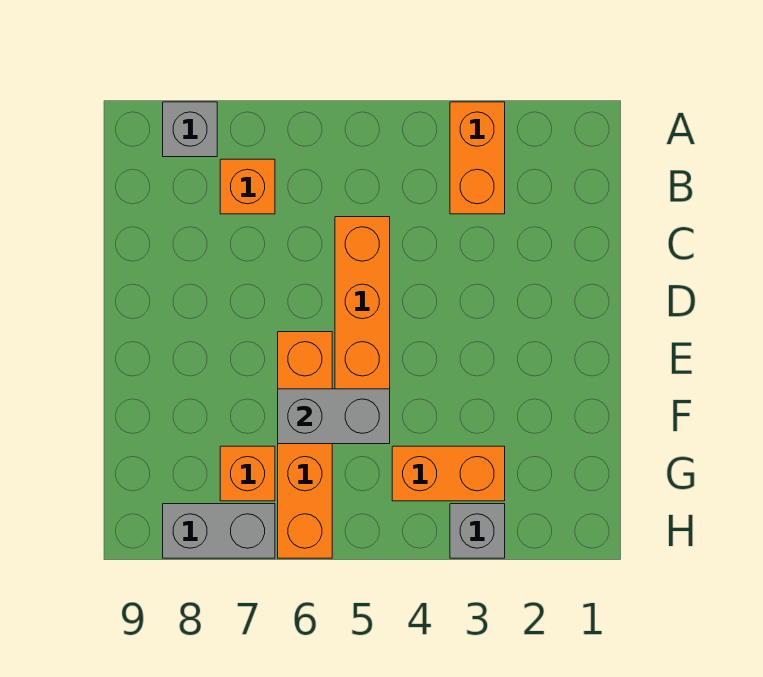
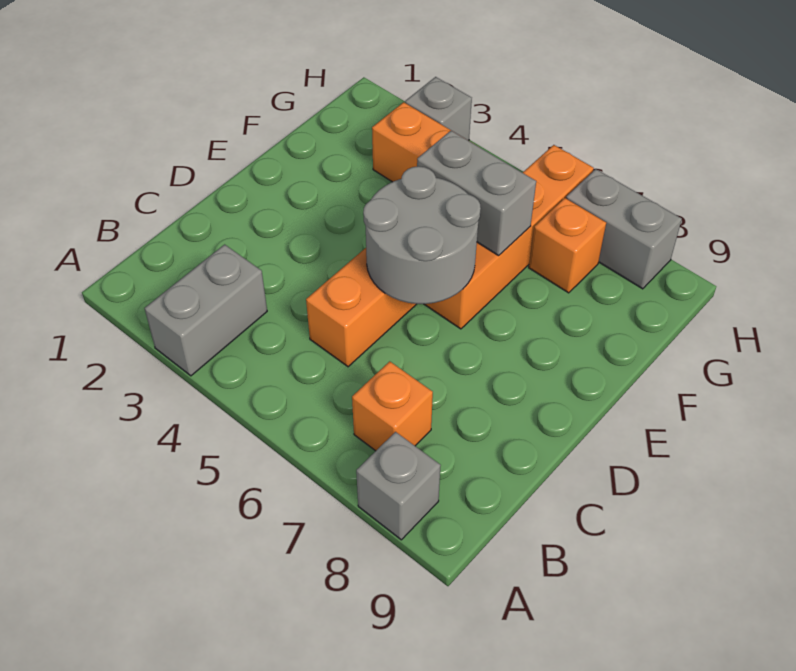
orange 1x2 brick [450,102,505,214] -> grey 1x2 brick [144,245,267,376]
none -> grey 2x2 round brick [363,166,481,304]

